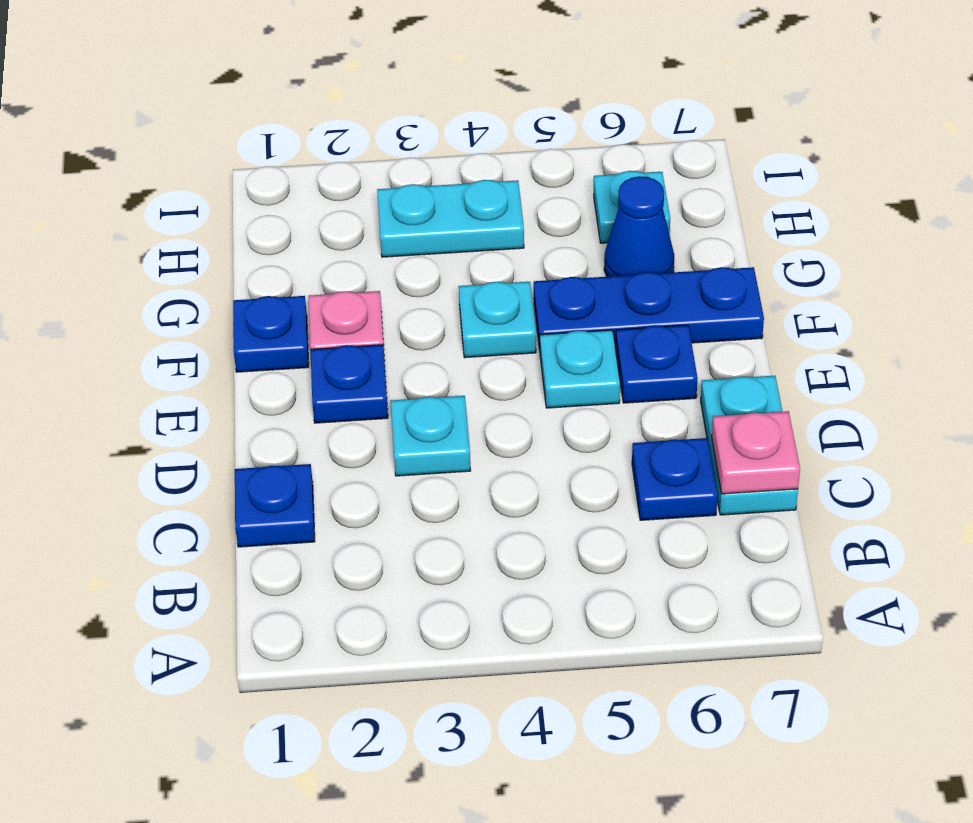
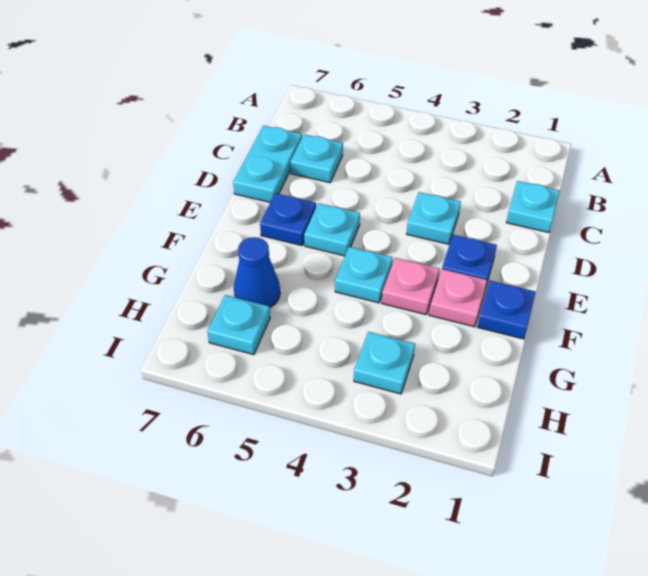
blue 1x1 plate [235,464,315,547] -> cyan 1x1 plate [506,181,560,232]
blue 1x1 plate [632,438,718,520] -> cyan 1x1 plate [290,134,343,183]
pink 1x1 plate [712,411,800,494] -> pink 1x1 plate moved to [382,258,439,315]
blue 1x3 plate [534,267,764,350] -> none
cyan 1x2 plate [377,180,524,257] -> cyan 1x1 plate [354,332,415,394]

